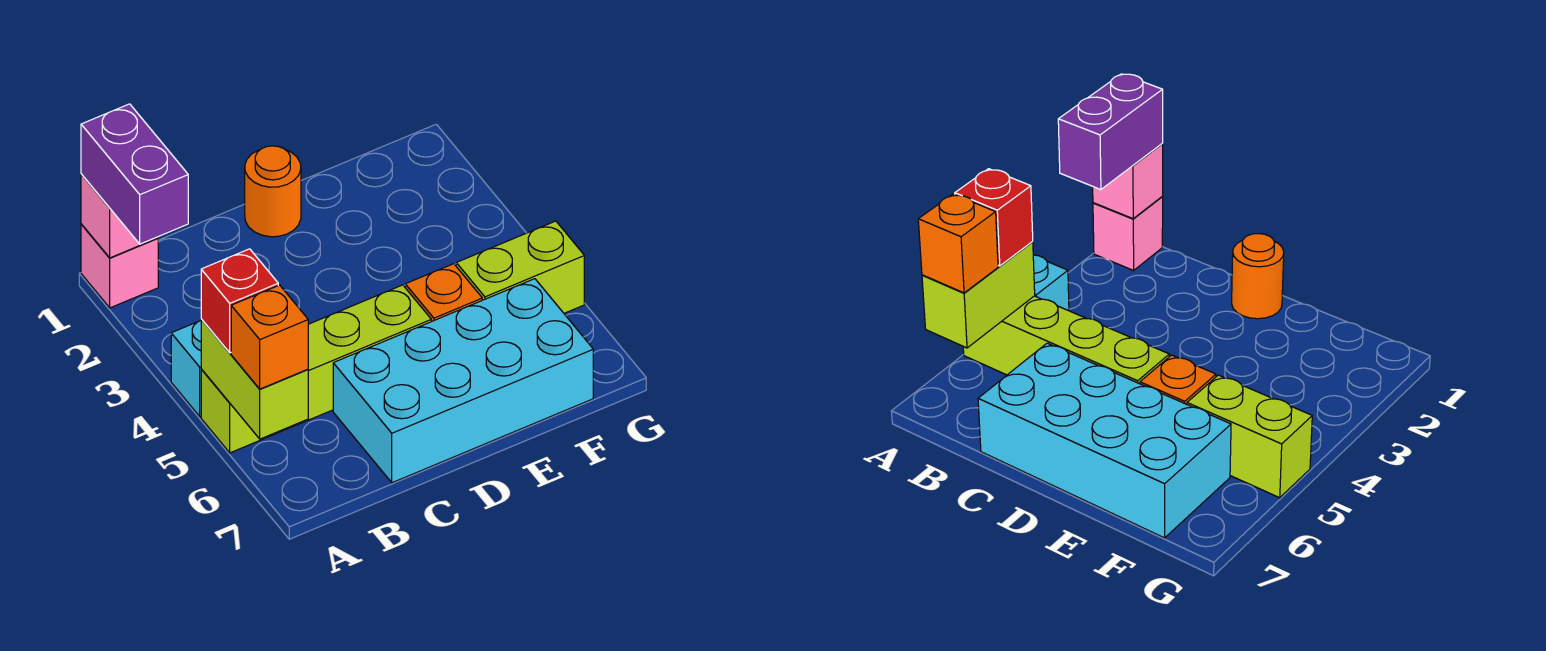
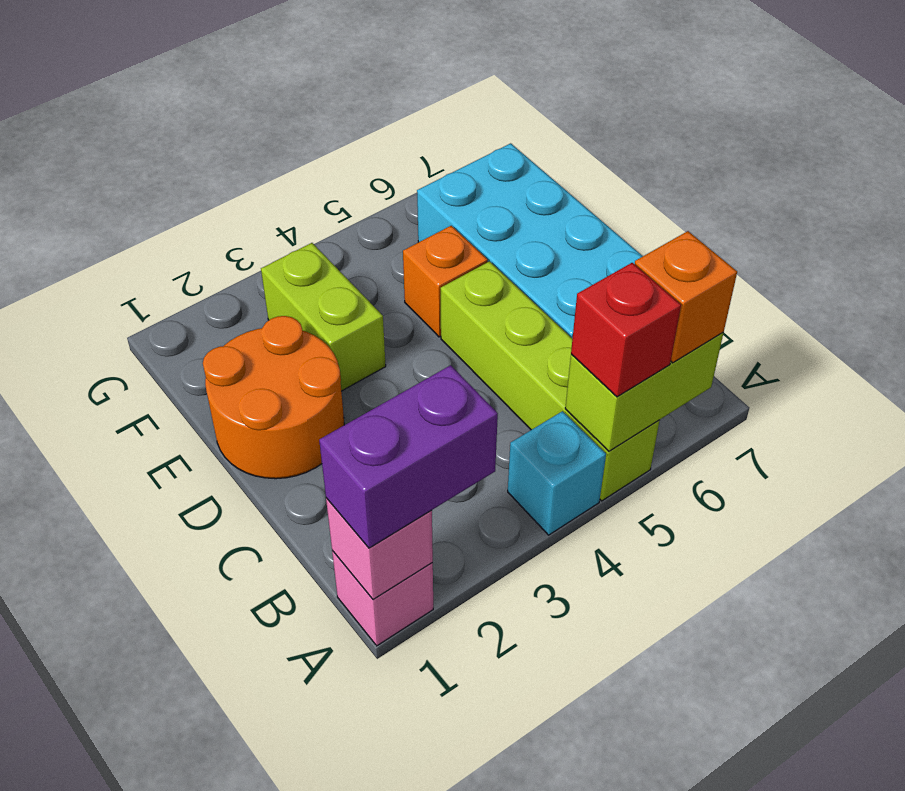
orange 1x1 round brick [245,146,301,237] -> orange 2x2 round brick [203,316,344,479]
lime 1x2 brick [456,221,584,313] -> lime 1x2 brick moved to [261,243,386,391]

